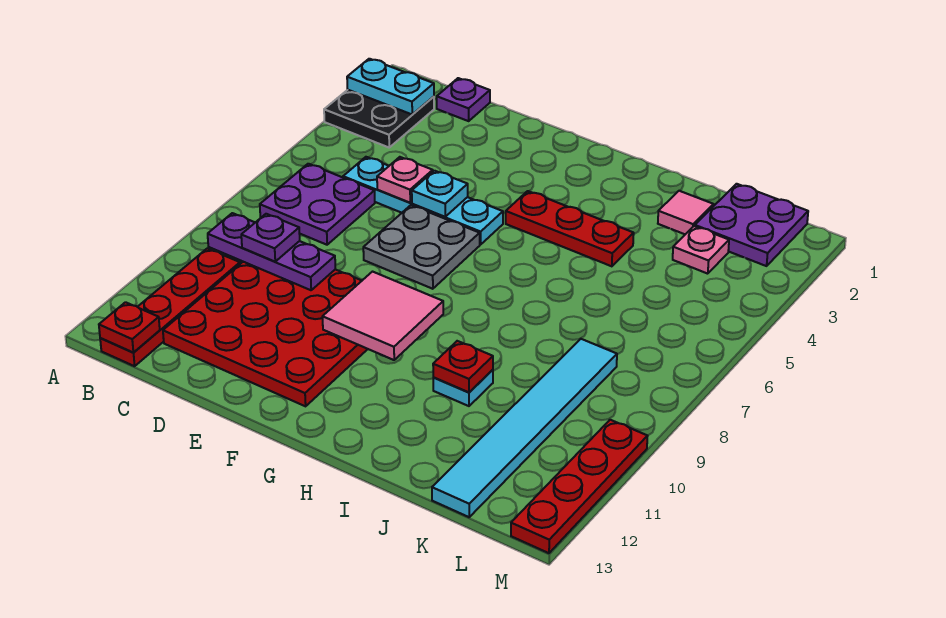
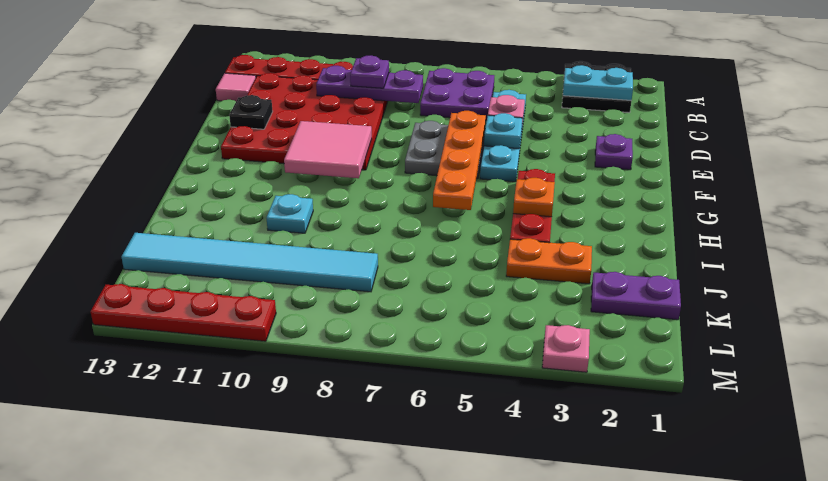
cyan 1x2 plate [347,59,434,114] -> cyan 1x2 plate turned to [563,65,633,100]
purple 1x3 plate [208,213,335,290] -> purple 1x3 plate turned to [316,66,423,103]
red 1x1 plate [99,302,160,352] -> none
purple 1x1 plate [437,78,490,121] -> purple 1x1 plate moved to [595,134,633,170]
none -> orange 1x4 plate [433,111,486,210]
none -> black 1x1 plate [229,95,273,129]
none -> orange 1x1 plate [513,178,555,217]
red 1x1 plate [433,341,493,392] -> none
pink 1x1 tile [658,191,714,234] -> pink 1x1 tile moved to [216,73,256,101]
none -> orange 1x2 plate [506,238,592,284]
purple 2x2 plate [695,184,808,266] -> purple 1x2 plate [591,272,681,320]
pink 1x1 plate [673,226,729,274] -> pink 1x1 plate moved to [542,325,590,372]

